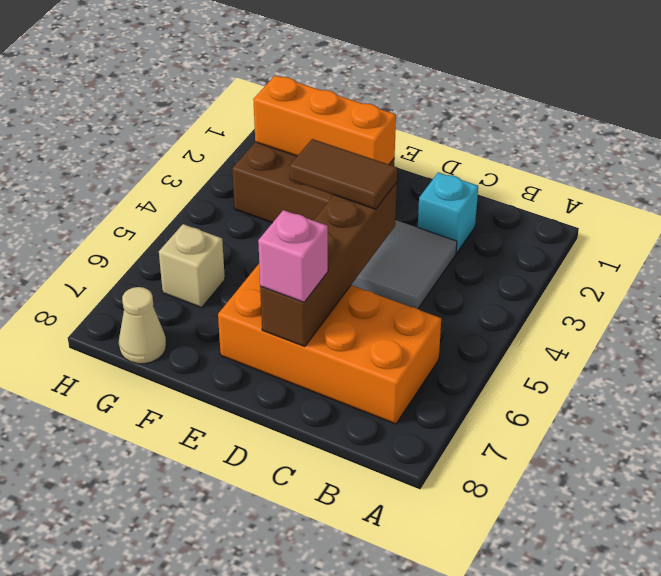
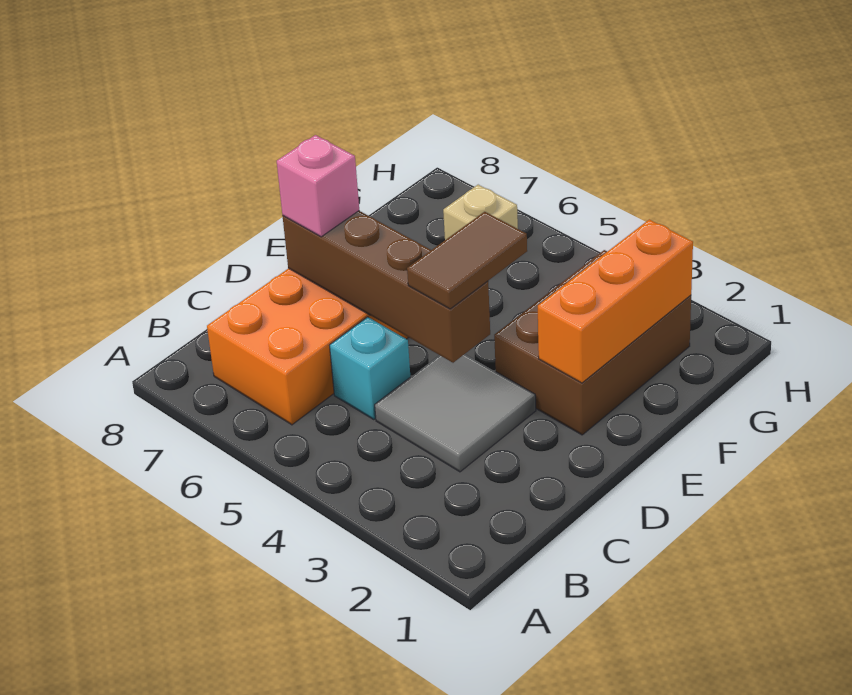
cyan 1x1 brick [418,172,478,253] -> cyan 1x1 brick moved to [330,317,410,420]
tan 1x1 cone [119,287,166,364] -> none

